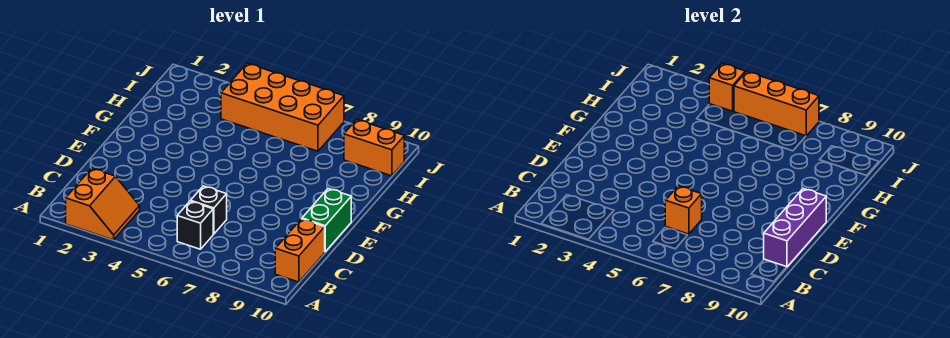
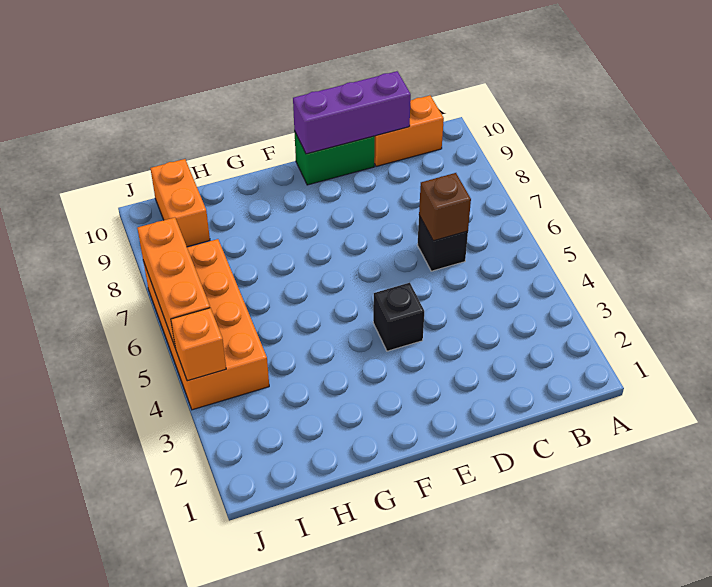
orange 2x2 slope [66,168,140,240] -> none
black 1x1 brick [177,201,213,249] -> black 1x1 brick moved to [373,283,424,351]
orange 1x1 brick [665,186,702,234] -> brown 1x1 brick [419,173,471,241]

